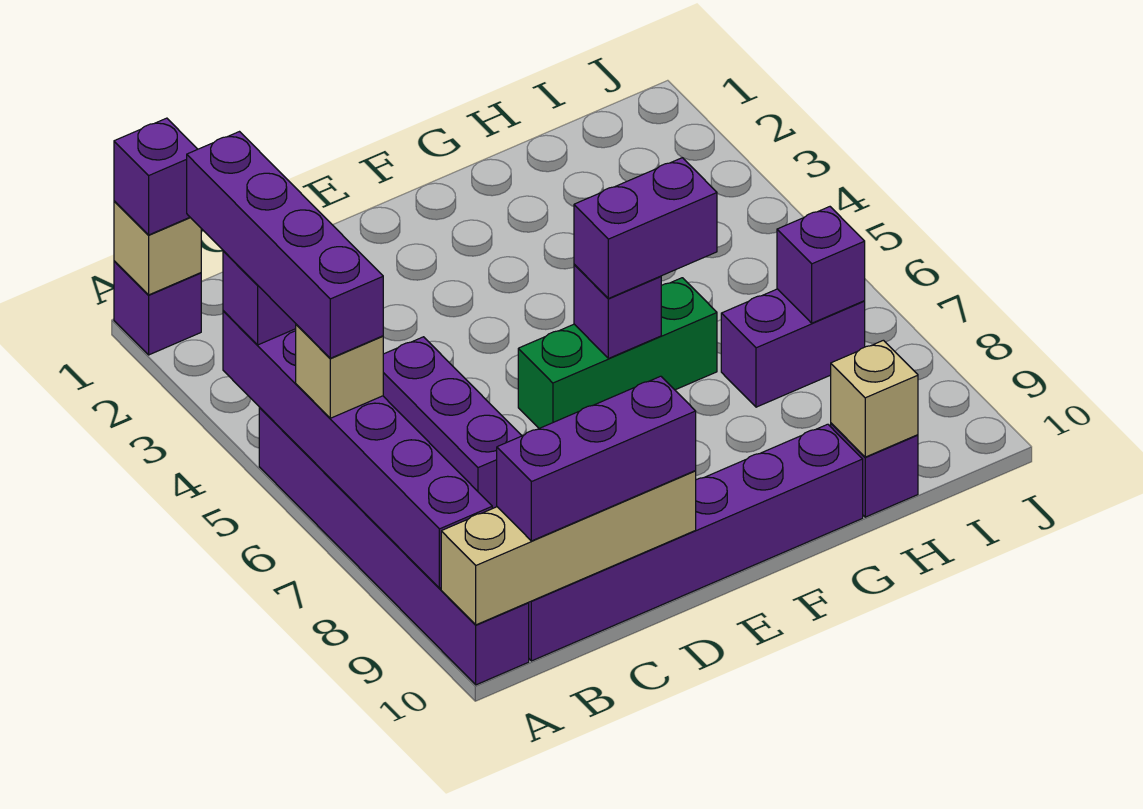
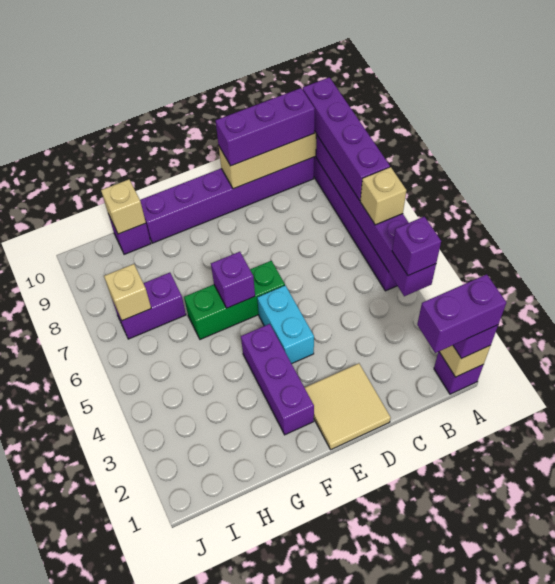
purple 1x4 brick [187,132,383,358] -> purple 1x4 brick moved to [303,77,390,201]
purple 1x3 brick [383,337,522,509] -> purple 1x3 brick moved to [241,324,314,435]
none -> tan 2x2 tile [305,363,391,449]
none -> cyan 1x2 brick [257,285,314,364]
purple 1x2 brick [574,158,717,298] -> purple 1x2 brick moved to [417,274,506,353]
purple 1x1 brick [777,207,865,323] -> tan 1x1 brick [104,264,151,321]

